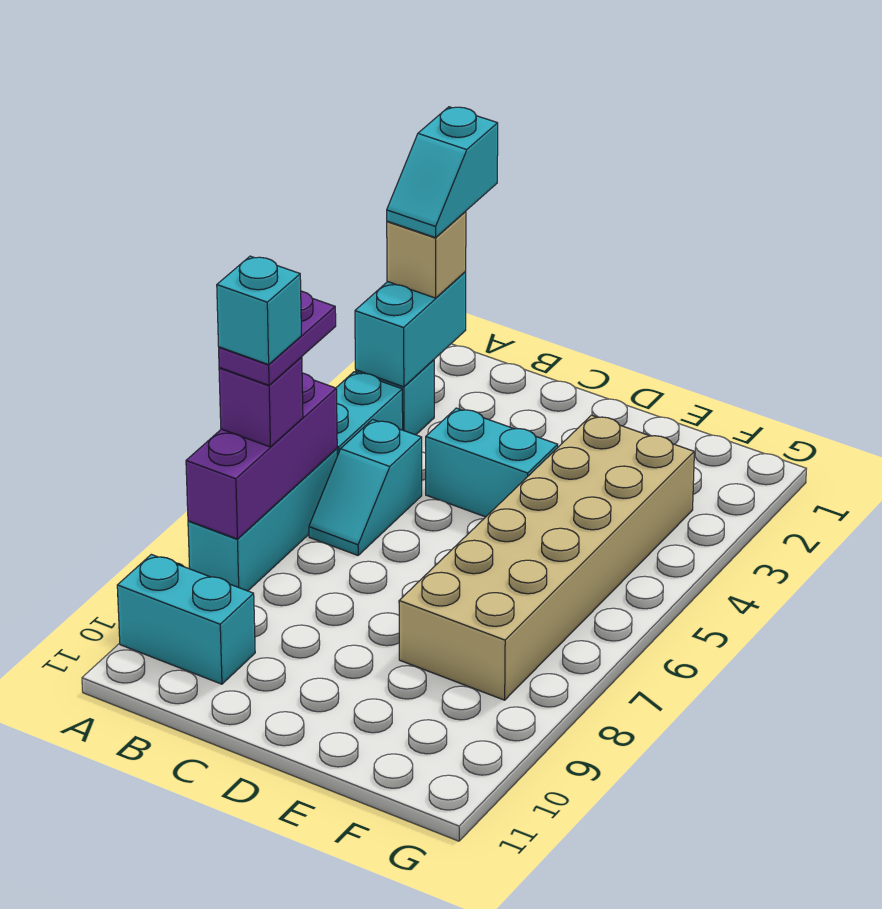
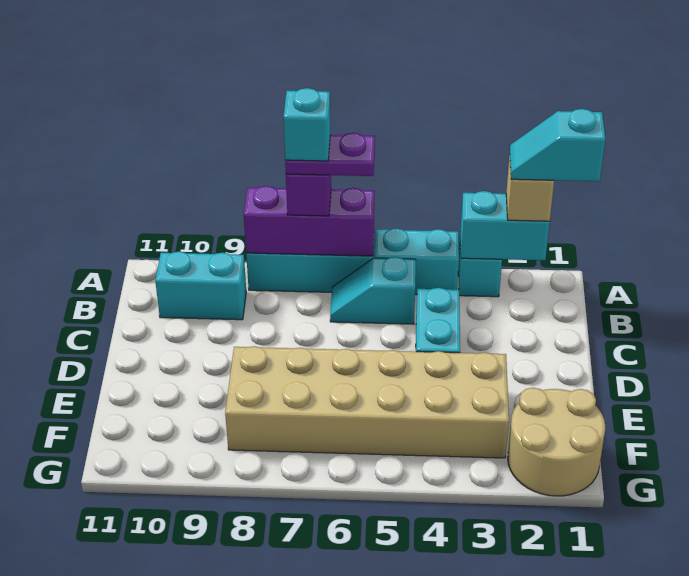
cyan 1x2 brick [117,554,255,684] -> cyan 1x2 brick turned to [155,251,246,320]
none -> tan 2x2 round brick [508,388,605,496]

